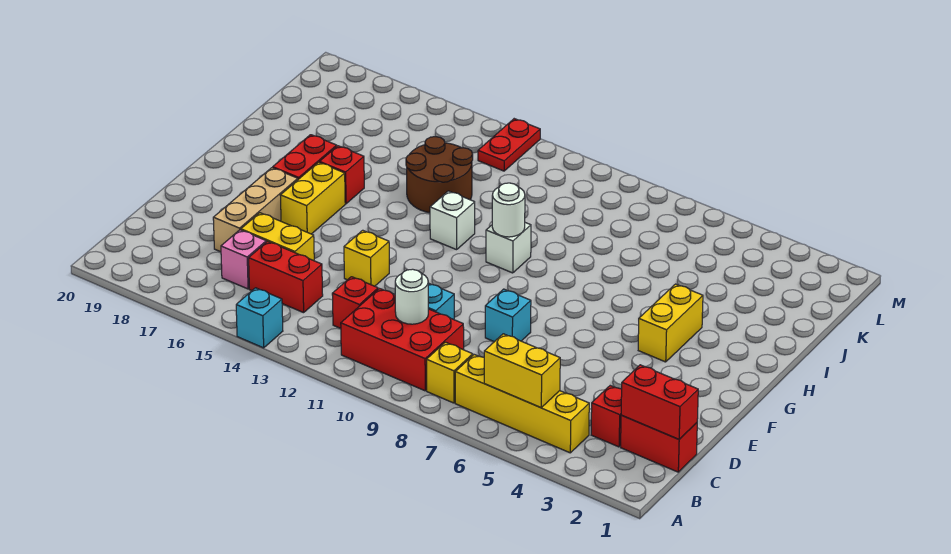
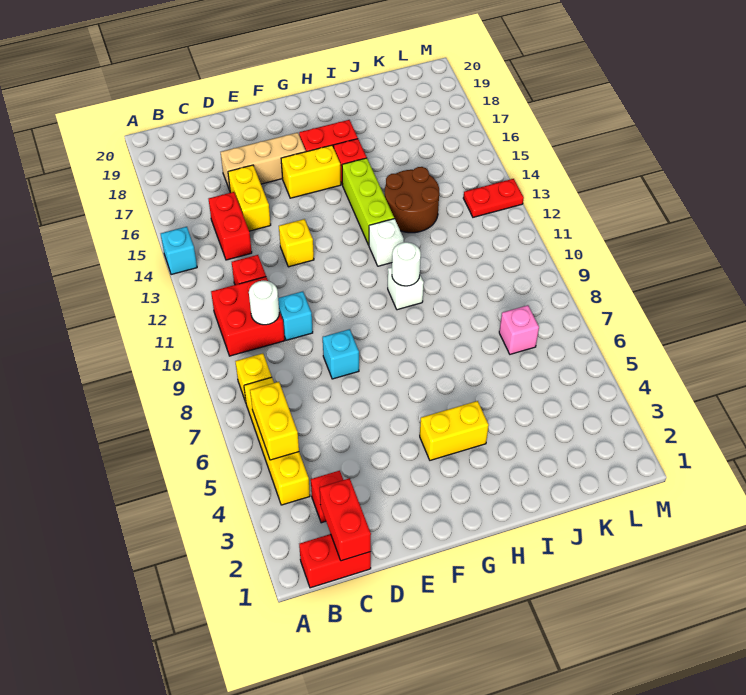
red 2x3 brick [341,289,464,391] -> red 2x2 brick [211,277,285,356]
red 1x2 brick [621,415,697,472] -> red 1x2 brick turned to [299,534,371,588]
pink 1x1 brick [221,230,266,289] -> pink 1x1 brick moved to [499,305,539,354]
none -> lime 1x3 brick [342,158,394,245]

